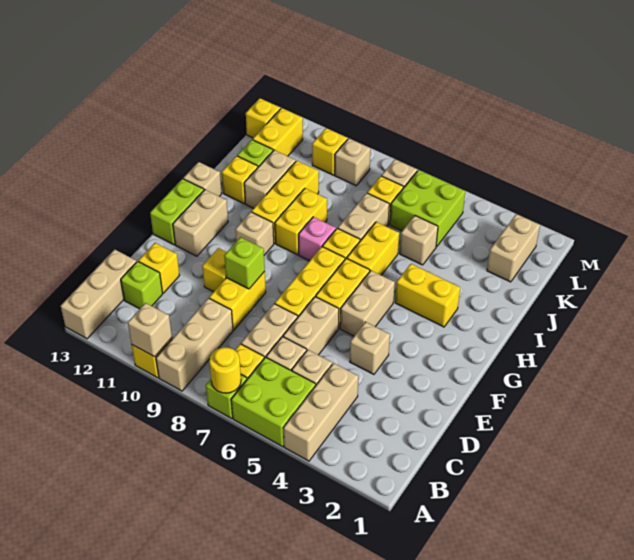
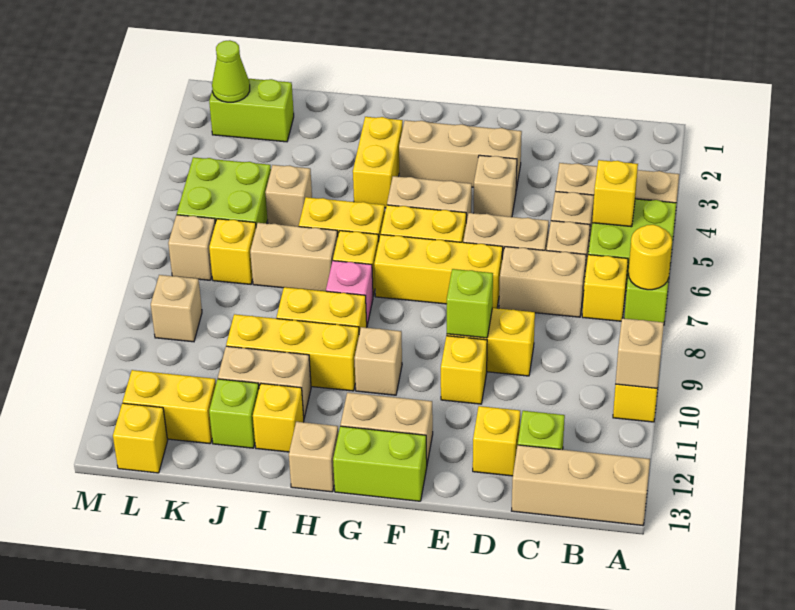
tan 1x3 brick [156,298,233,391] -> tan 1x3 brick moved to [399,120,522,190]
tan 1x2 brick [487,214,540,282] -> lime 1x2 brick [209,79,294,142]
none -> lime 1x1 cone [212,40,250,102]
yellow 1x1 brick [312,128,348,175] -> yellow 1x1 brick moved to [592,160,638,227]

